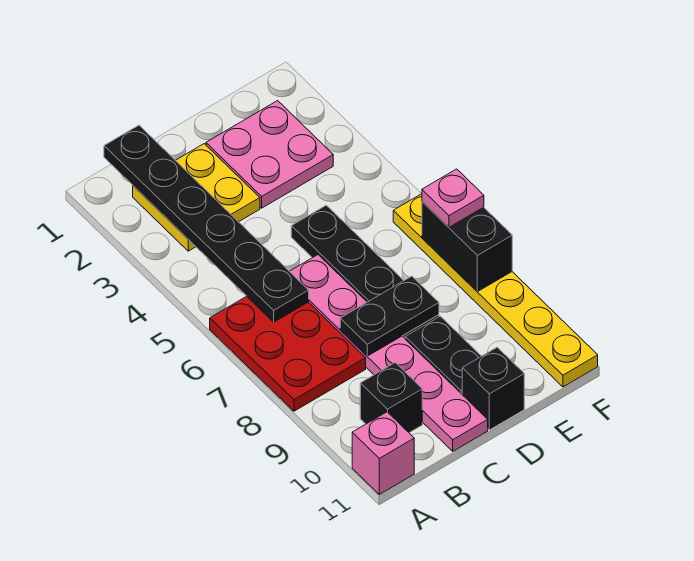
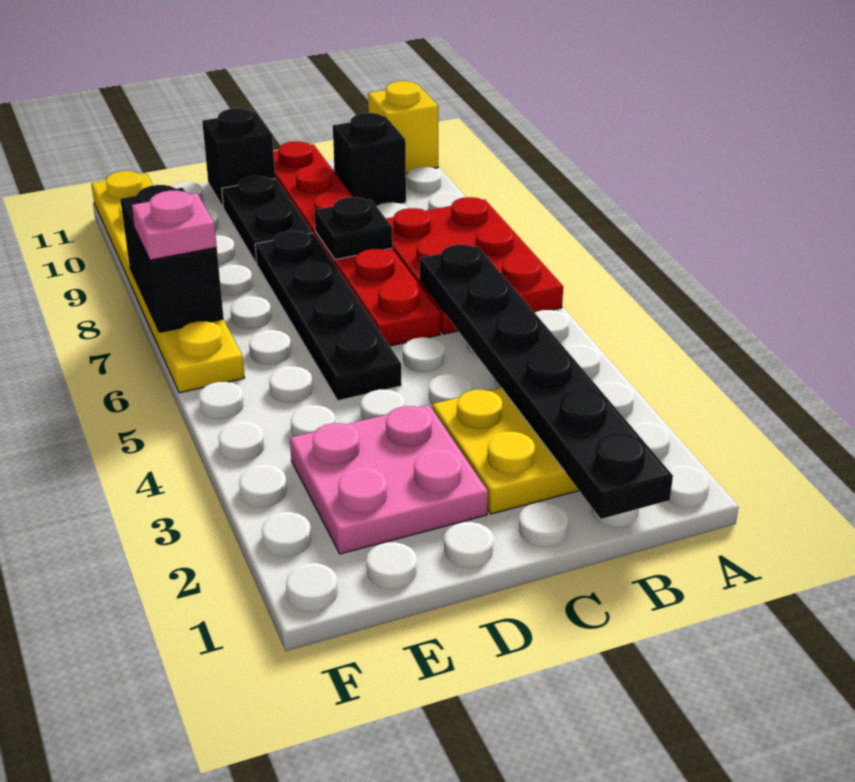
pink 1x1 brick [352,412,414,494] -> yellow 1x1 brick [368,81,439,174]
pink 1x6 plate [289,255,488,451] -> red 1x6 plate [273,141,441,346]
black 1x2 plate [340,276,439,356] -> black 1x1 plate [314,197,392,260]

